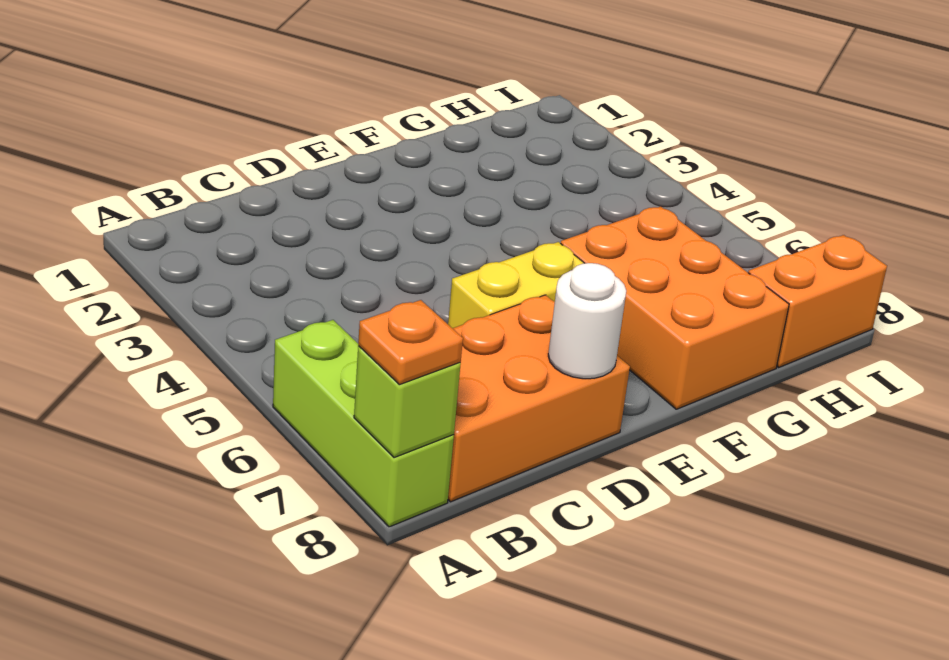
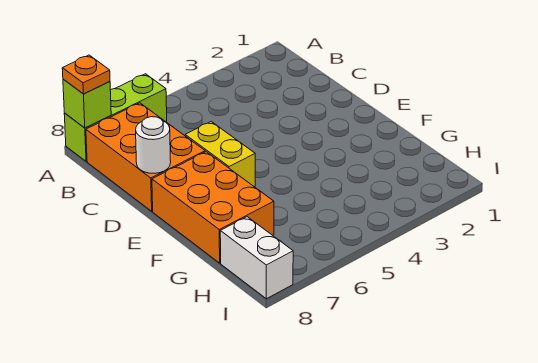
orange 2x3 brick [561,207,789,409] -> orange 2x3 brick turned to [152,152,274,263]
orange 1x2 brick [748,235,887,367] -> white 1x2 brick [220,217,293,299]

